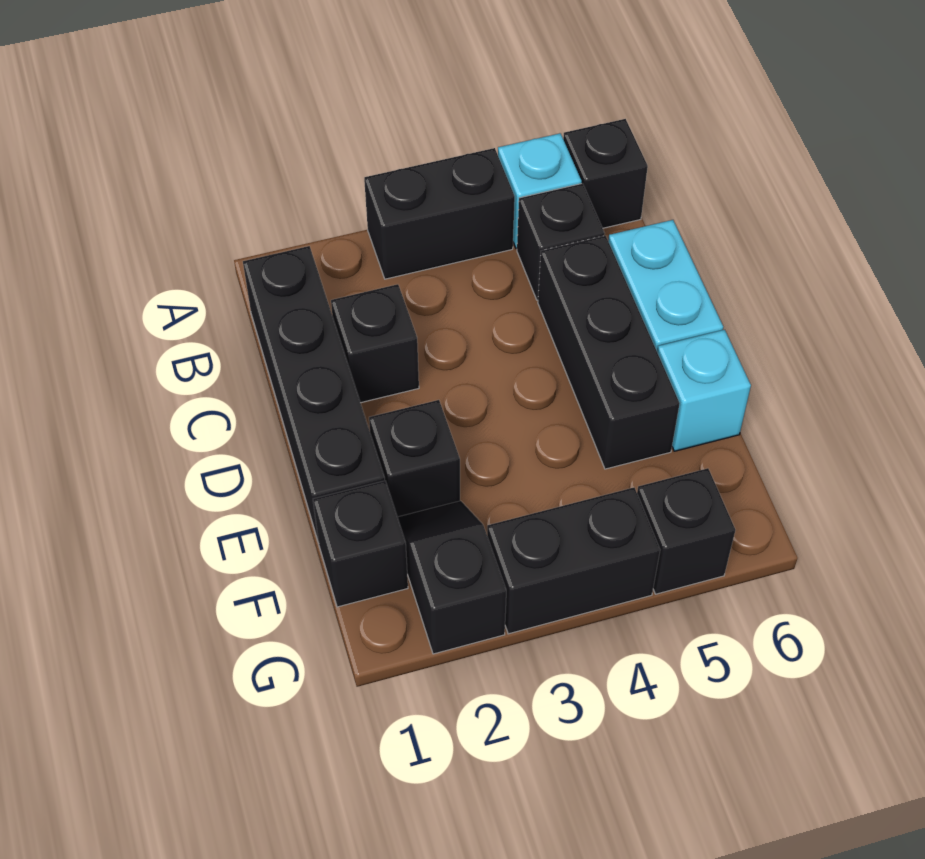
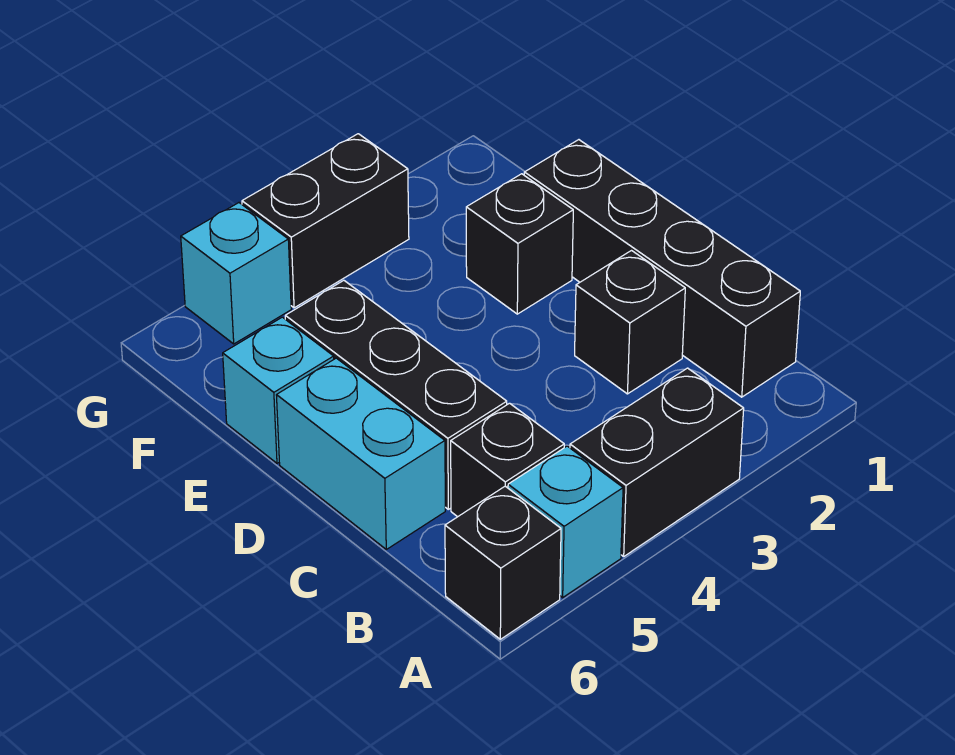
black 1x1 brick [313,481,408,607] -> none
black 1x2 slope [398,501,506,654] -> none
black 1x1 brick [637,468,735,594] -> cyan 1x1 brick [181,203,291,344]

